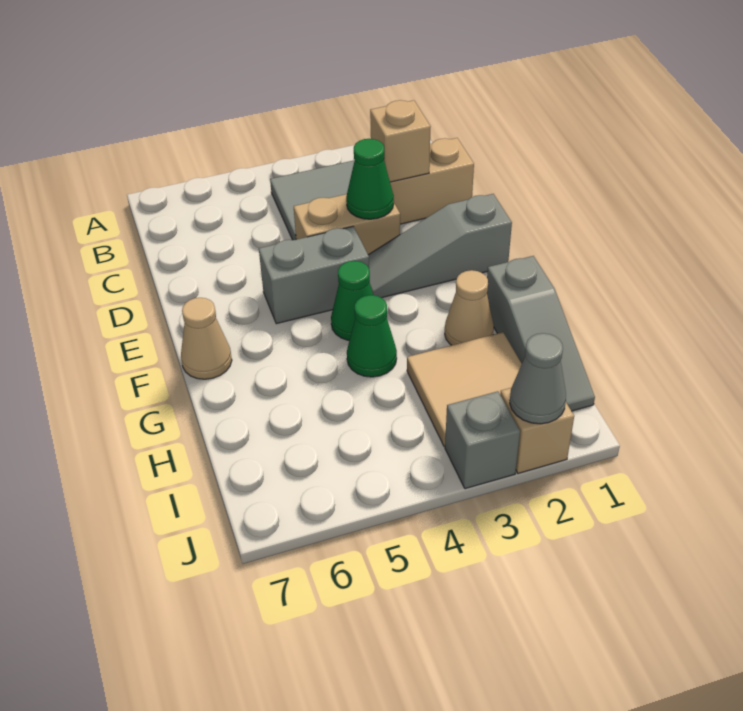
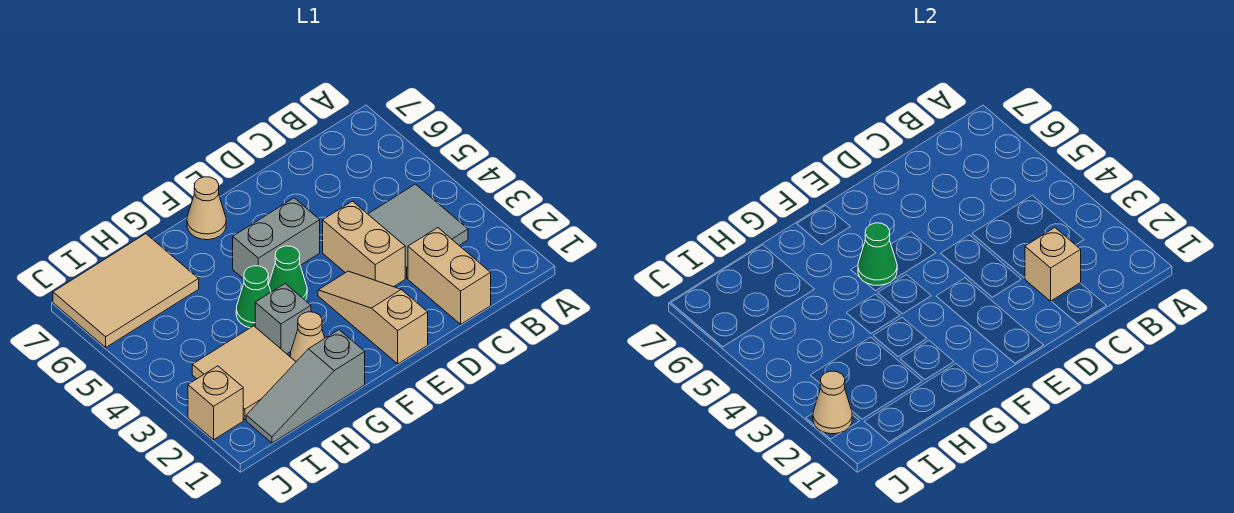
green 1x1 cone [346,139,394,219] -> green 1x1 cone moved to [858,223,897,285]
grey 1x3 slope [368,194,512,298] -> tan 1x3 slope [318,271,428,364]
grey 1x2 brick [259,226,369,324] -> grey 1x2 brick turned to [233,198,320,284]
none -> tan 2x3 tile [53,234,199,347]
grey 1x1 cone [510,333,566,424] -> tan 1x1 cone [813,371,852,434]
grey 1x1 brick [445,391,520,489] -> grey 1x1 brick moved to [255,284,311,354]

